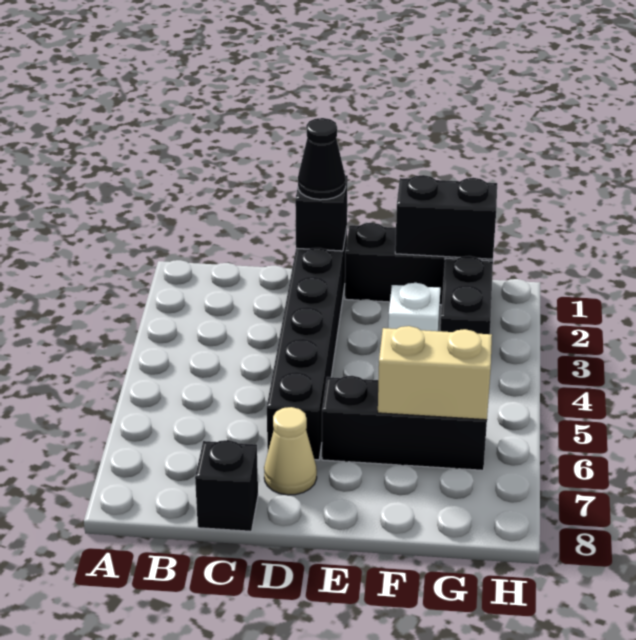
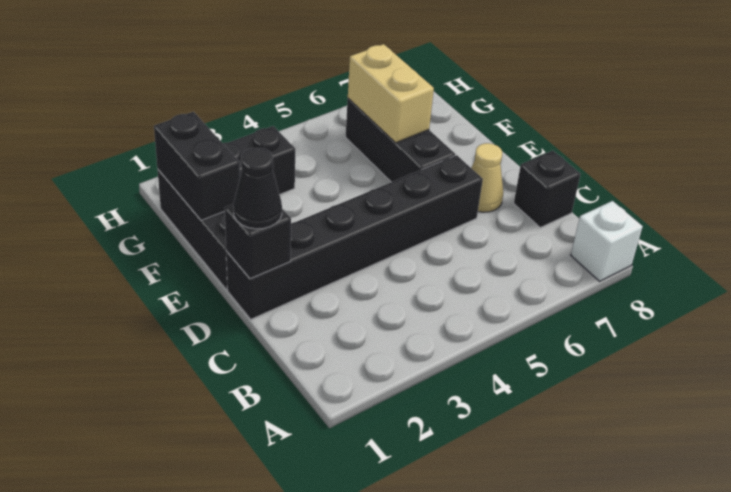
white 1x1 brick [388,283,440,331] -> white 1x1 brick moved to [571,201,643,281]

